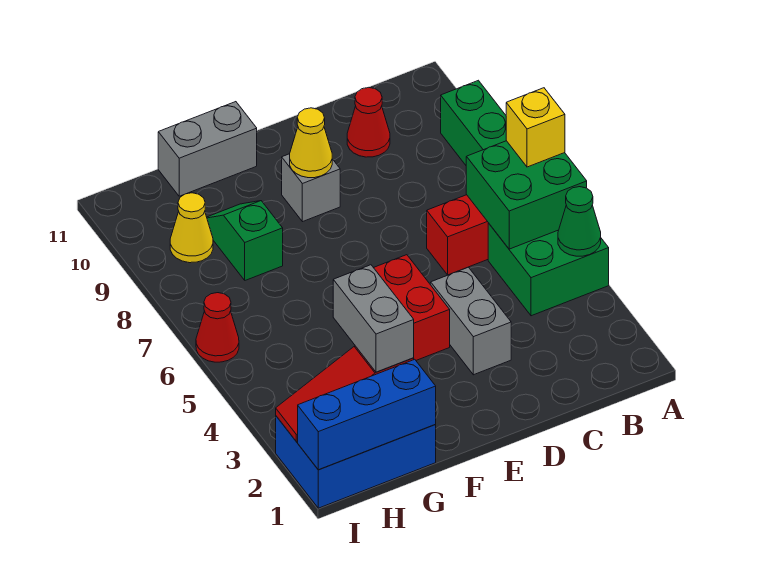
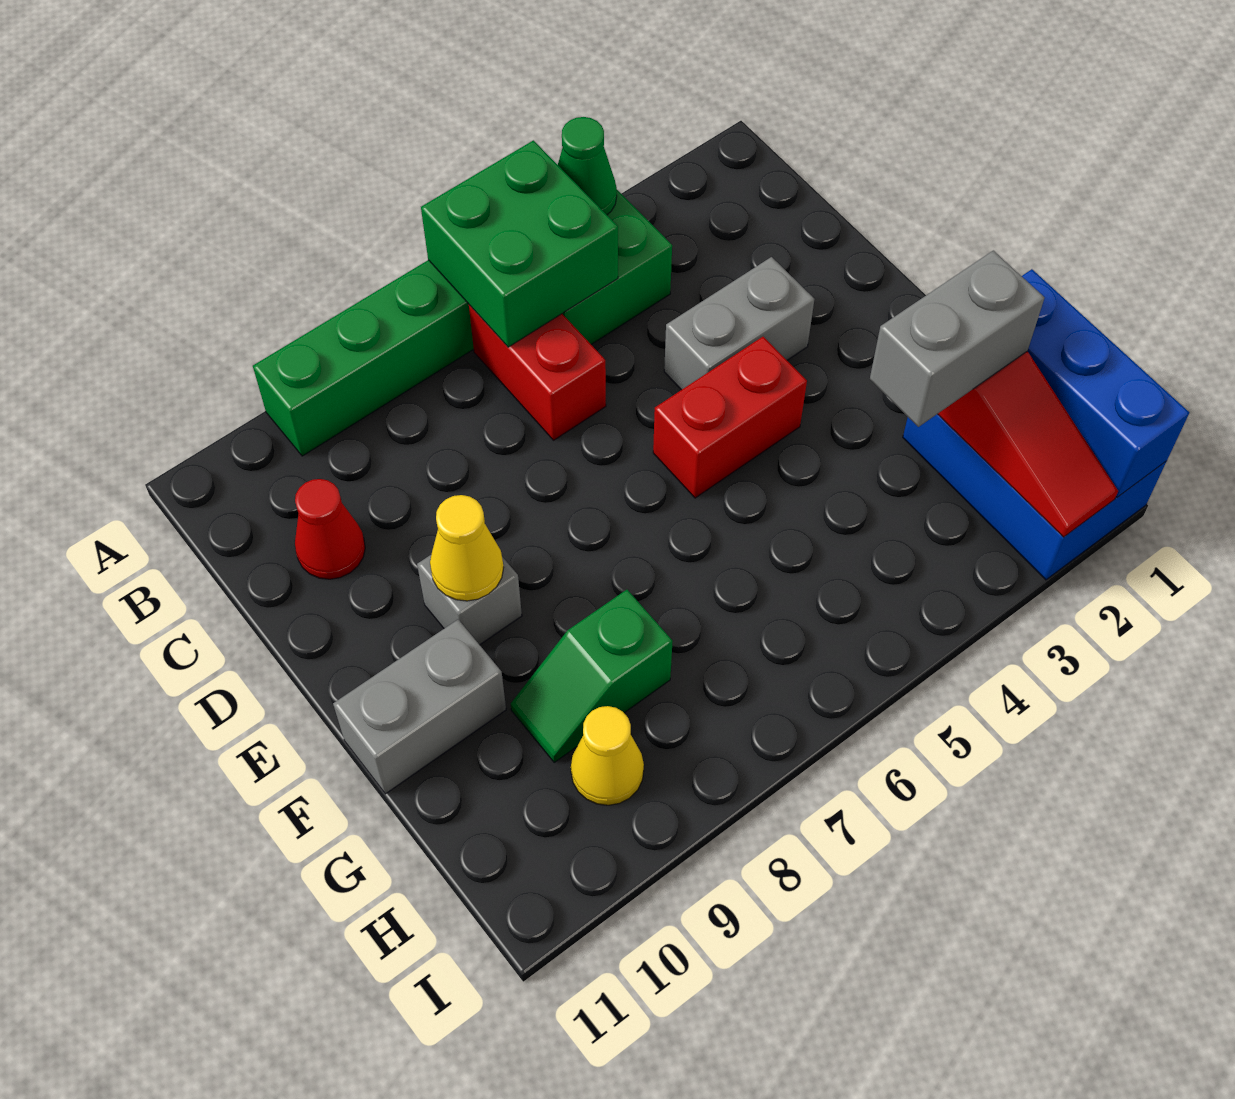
yellow 1x1 brick [506,88,565,167] -> none
grey 1x2 brick [158,102,257,196] -> grey 1x2 brick turned to [333,620,506,794]
red 1x1 cone [196,293,239,362] -> none

